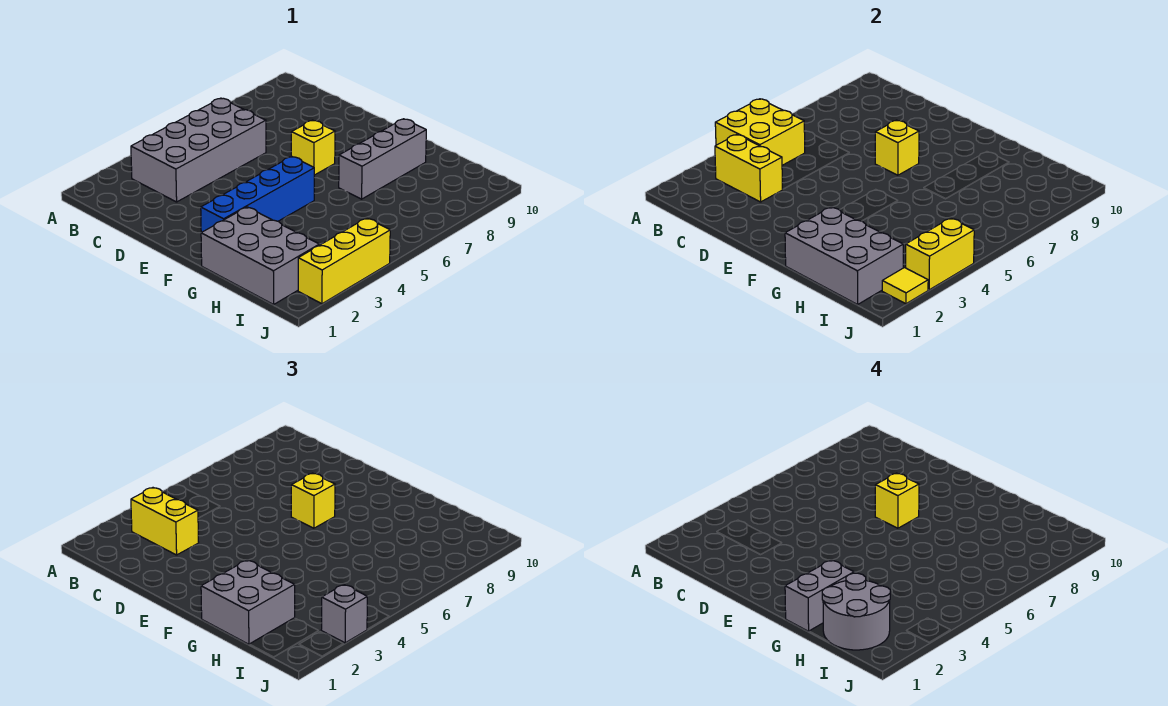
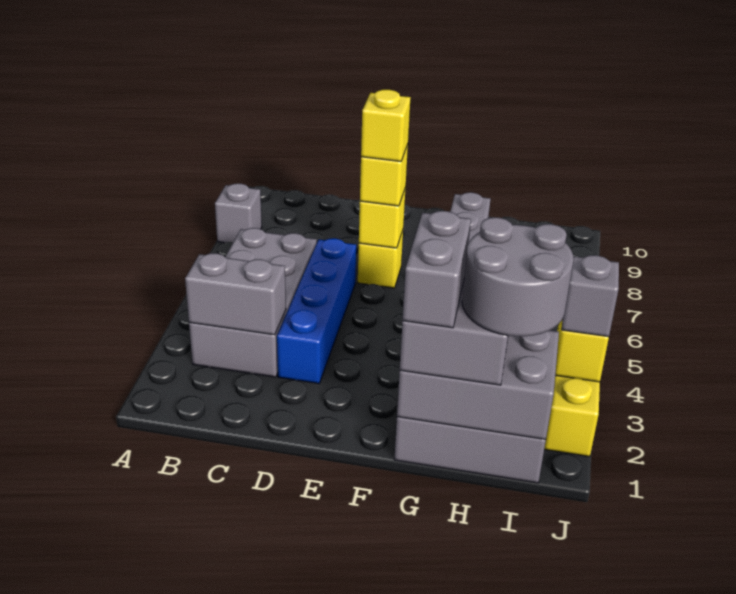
yellow 2x2 brick [715,99,805,165] -> none
none -> grey 1x1 brick [215,183,262,243]
yellow 1x2 brick [715,135,783,202] -> grey 1x2 brick [185,253,286,335]
yellow 1x2 brick [131,488,199,555] -> none
blue 1x4 brick [201,156,314,232] -> blue 1x4 brick moved to [277,238,356,383]
yellow 1x1 tile [882,268,928,304] -> none

